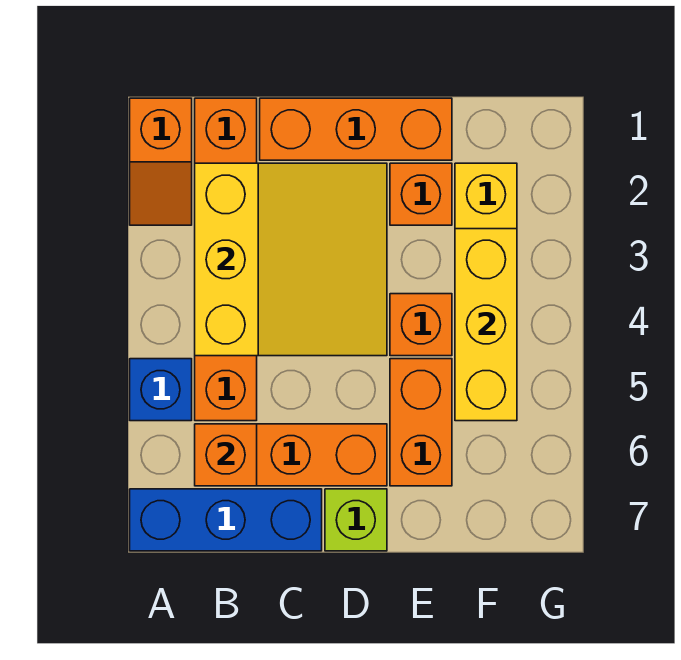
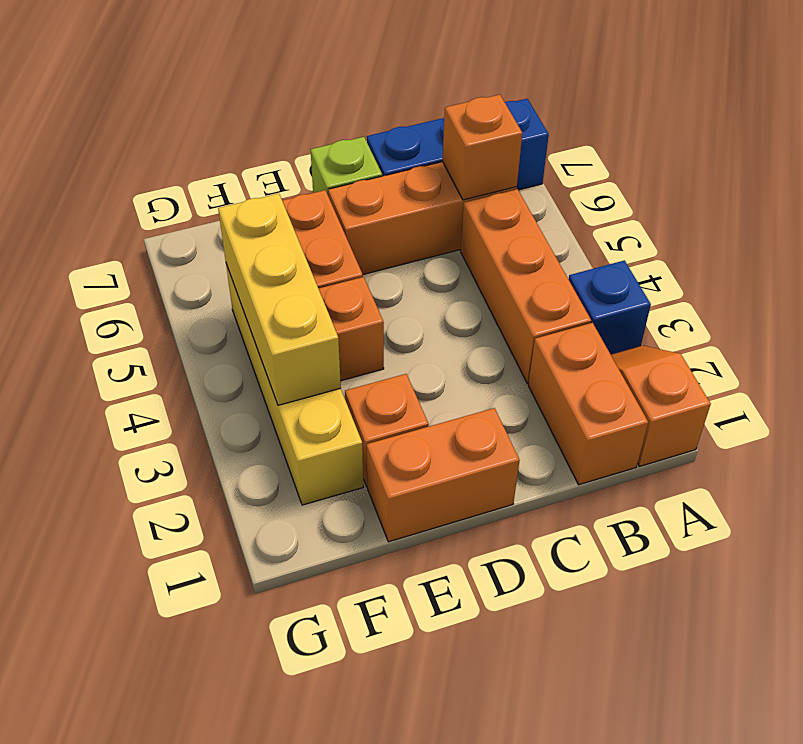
blue 1x1 brick [130,359,192,421] -> blue 1x1 brick moved to [568,260,651,354]
yellow 3x3 slope [195,163,387,356] -> none
orange 1x3 brick [260,98,452,160] -> orange 1x2 brick [367,408,520,542]

